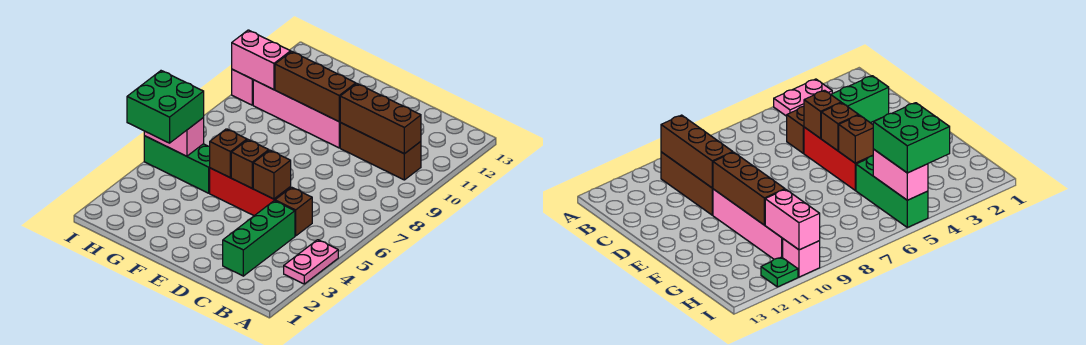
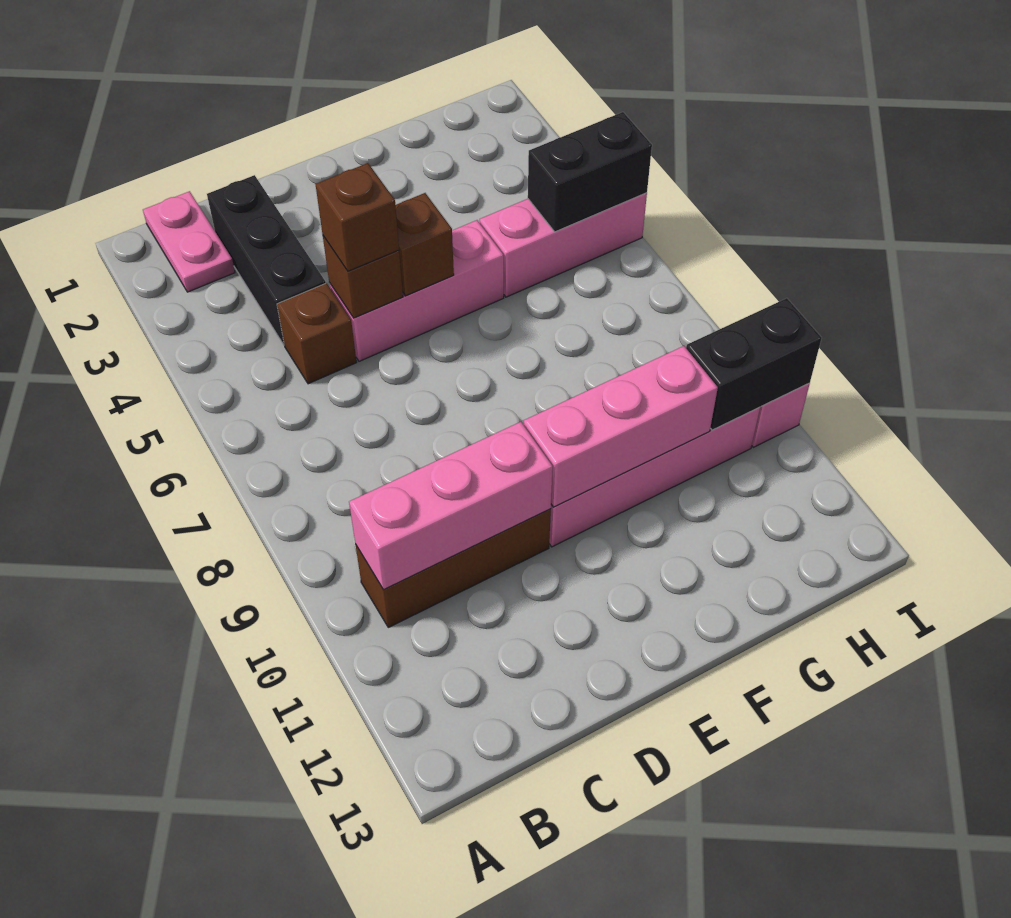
pink 1x2 plate [284,240,338,284] -> pink 1x2 plate moved to [143,191,235,292]
brown 1x3 brick [340,84,421,154] -> pink 1x3 brick [349,422,553,590]
green 1x3 brick [223,201,295,276] -> black 1x3 brick [207,175,326,345]
red 1x3 brick [210,168,291,216] -> pink 1x3 brick [329,220,504,361]
brown 1x3 brick [275,51,356,122] -> pink 1x3 brick [524,346,718,507]
brown 1x1 brick [210,129,247,177] -> brown 1x1 brick moved to [315,163,399,271]
green 1x3 brick [144,136,210,193] -> pink 1x3 brick [480,193,647,297]
green 2x2 brick [127,71,204,143] -> none
pink 1x2 brick [144,118,204,156] -> black 1x2 brick [528,112,652,232]
pink 1x2 brick [232,30,291,90] -> black 1x2 brick [686,298,822,430]
green 1x1 plate [761,257,798,287] -> none

